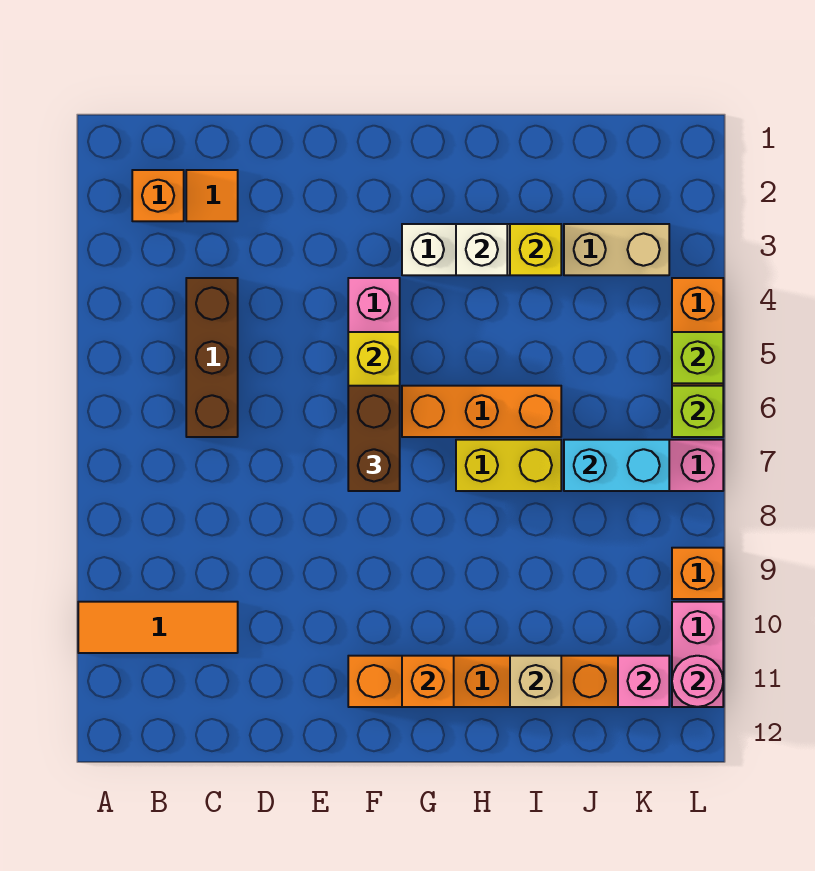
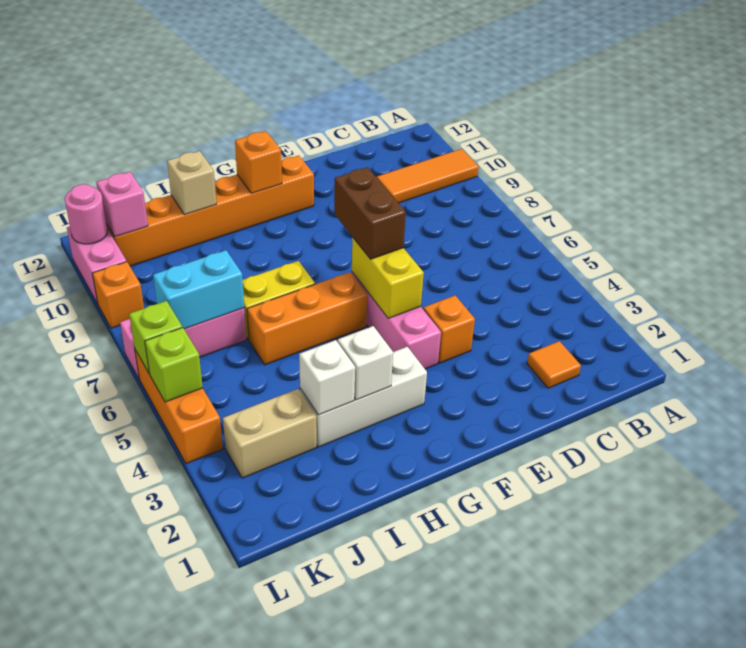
orange 1x1 brick [132,170,184,221] -> orange 1x1 brick moved to [423,296,475,363]
brown 1x3 brick [186,278,238,437] -> none
yellow 1x1 brick [510,224,561,275] -> white 1x1 brick [299,340,355,415]

